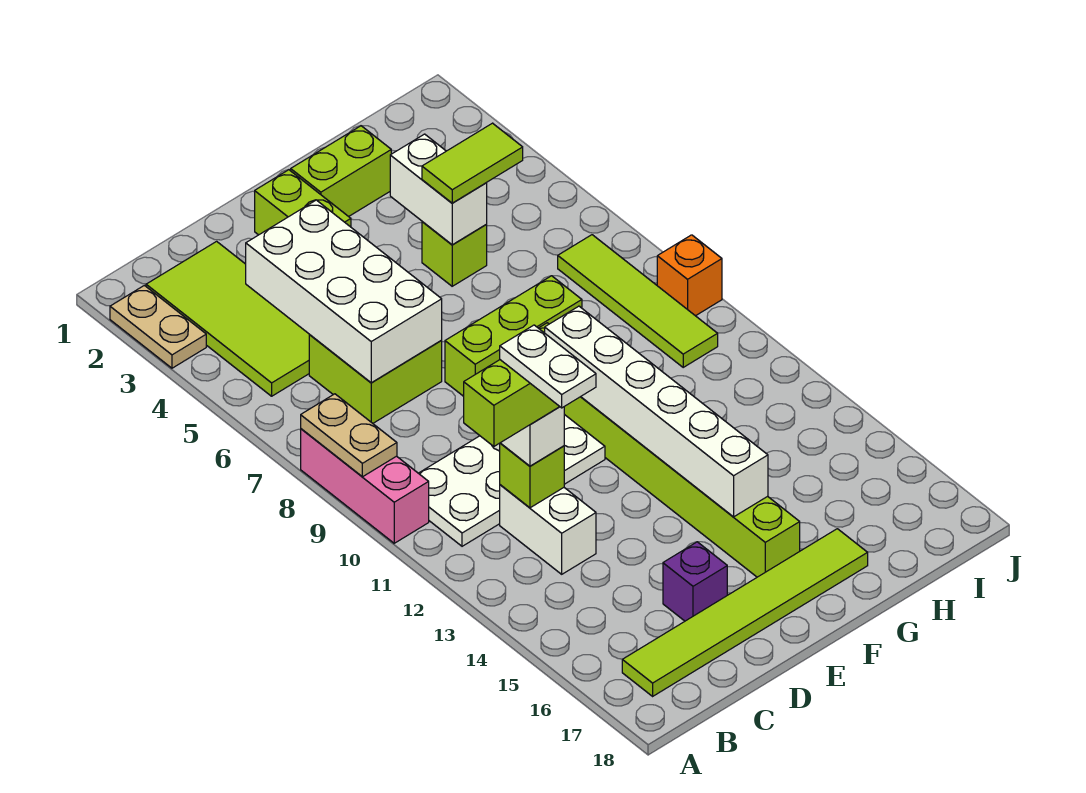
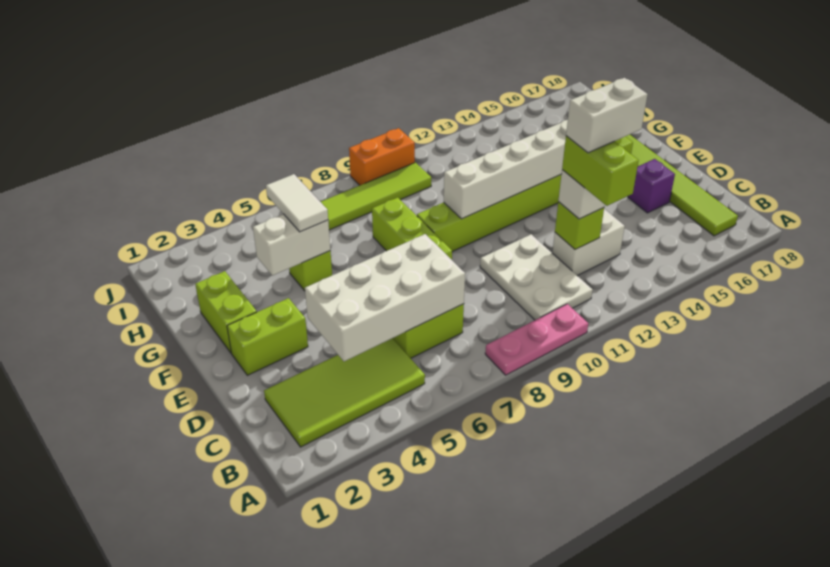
tan 1x2 plate [110,285,206,368] -> none
pink 1x3 brick [301,429,429,543] -> pink 1x3 plate [485,304,588,375]
tan 1x2 plate [301,394,397,477] -> none
white 2x4 plate [419,414,605,546] -> white 2x3 plate [480,234,592,320]
white 1x2 plate [500,325,596,408] -> white 1x2 brick [566,78,648,153]
lime 1x2 tile [422,123,523,203] -> white 1x2 tile [266,174,328,232]
orange 1x1 brick [657,235,722,316] -> orange 1x2 brick [349,128,415,185]

